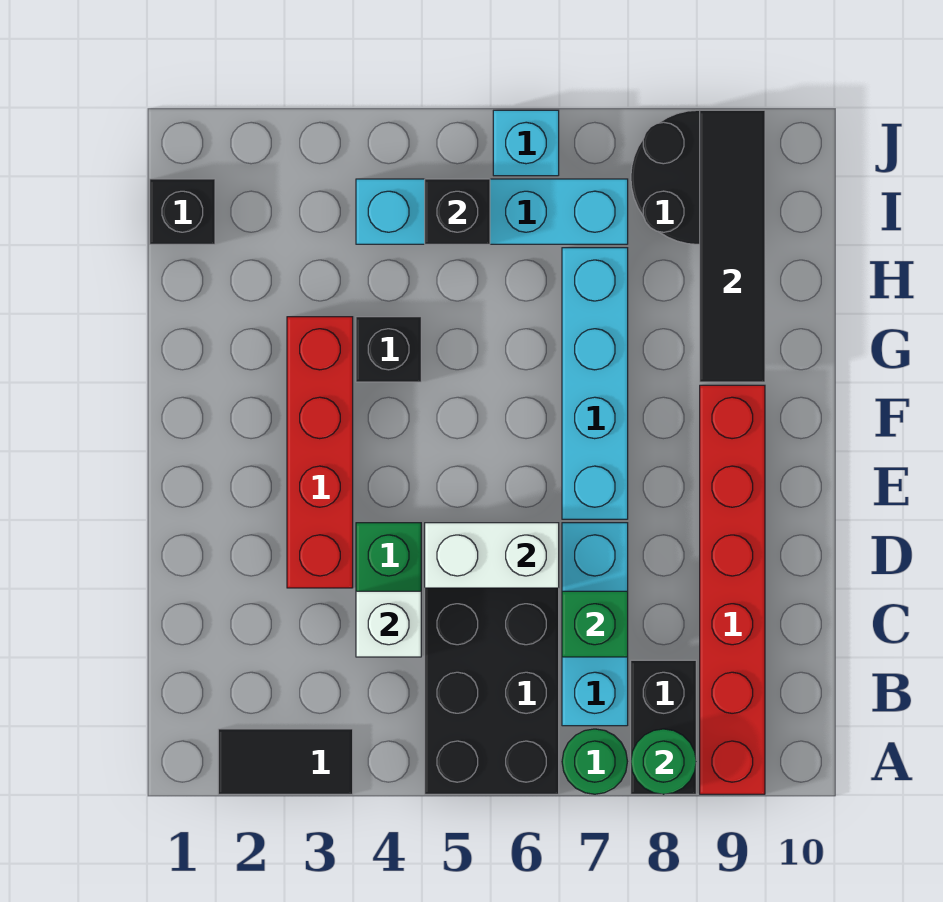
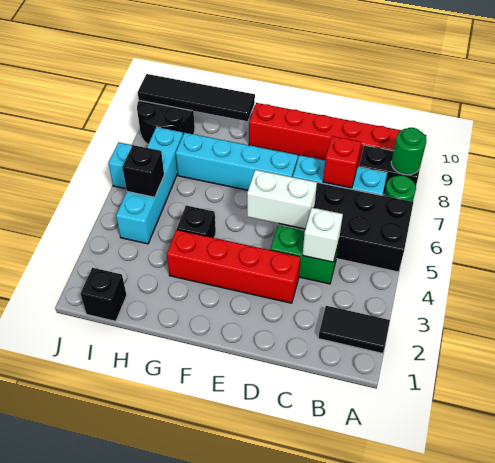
black 1x2 tile [218,729,353,794] -> black 1x2 tile turned to [318,306,390,353]
green 1x1 brick [562,591,628,657] -> red 1x1 brick [323,136,361,188]
white 1x2 brick [425,523,559,588] -> white 1x2 brick turned to [247,170,317,229]

